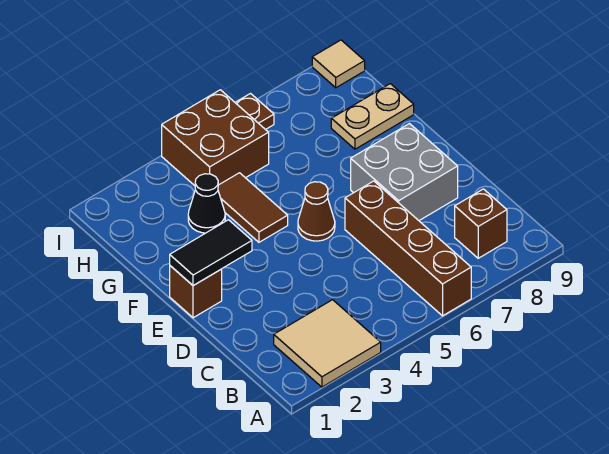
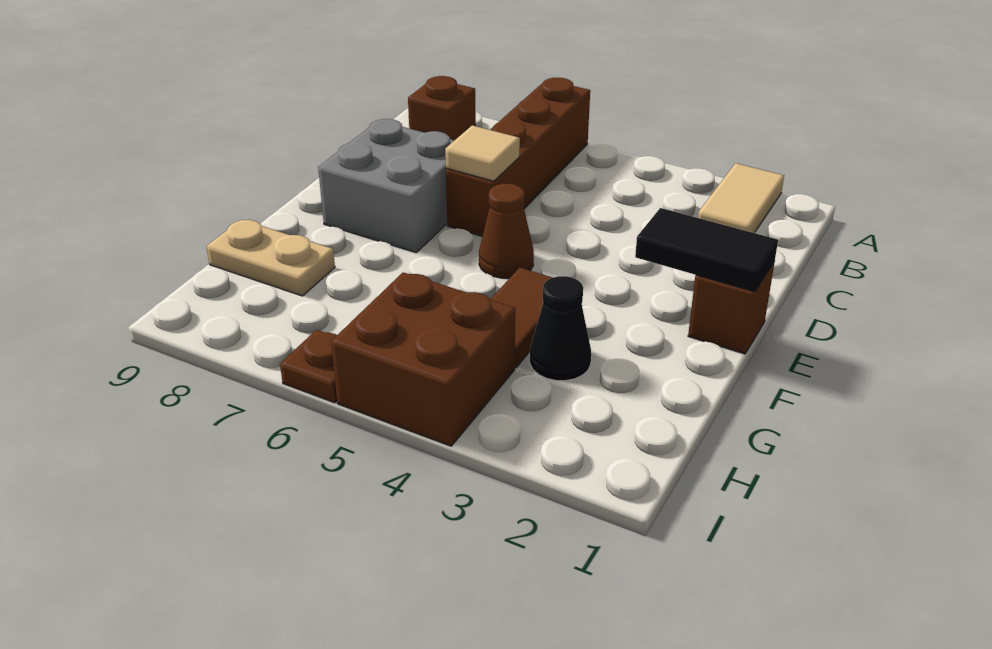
tan 2x2 tile [274,300,381,387] -> tan 1x2 tile [698,163,784,233]
tan 1x1 tile [312,40,365,88] -> tan 1x1 tile moved to [445,125,520,181]

